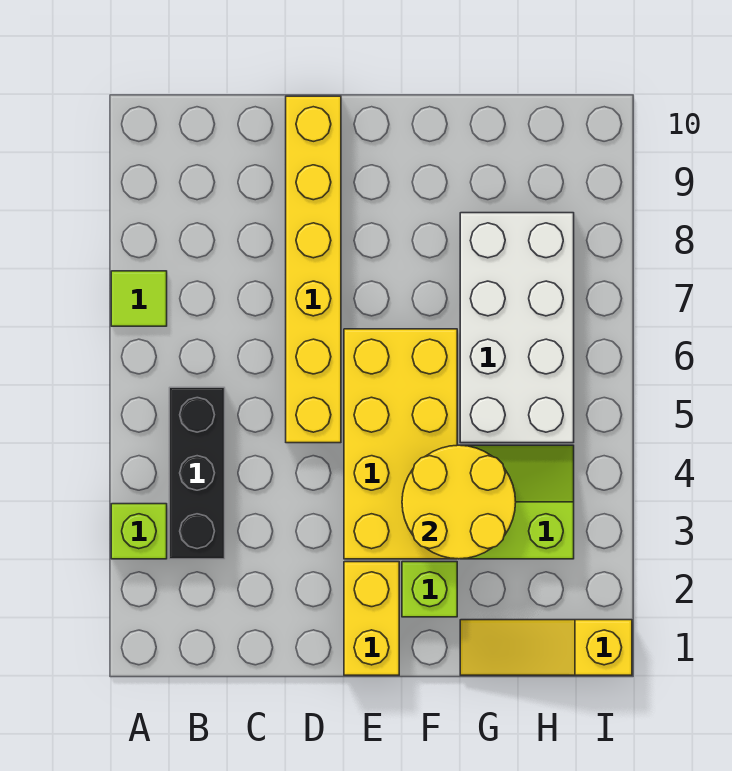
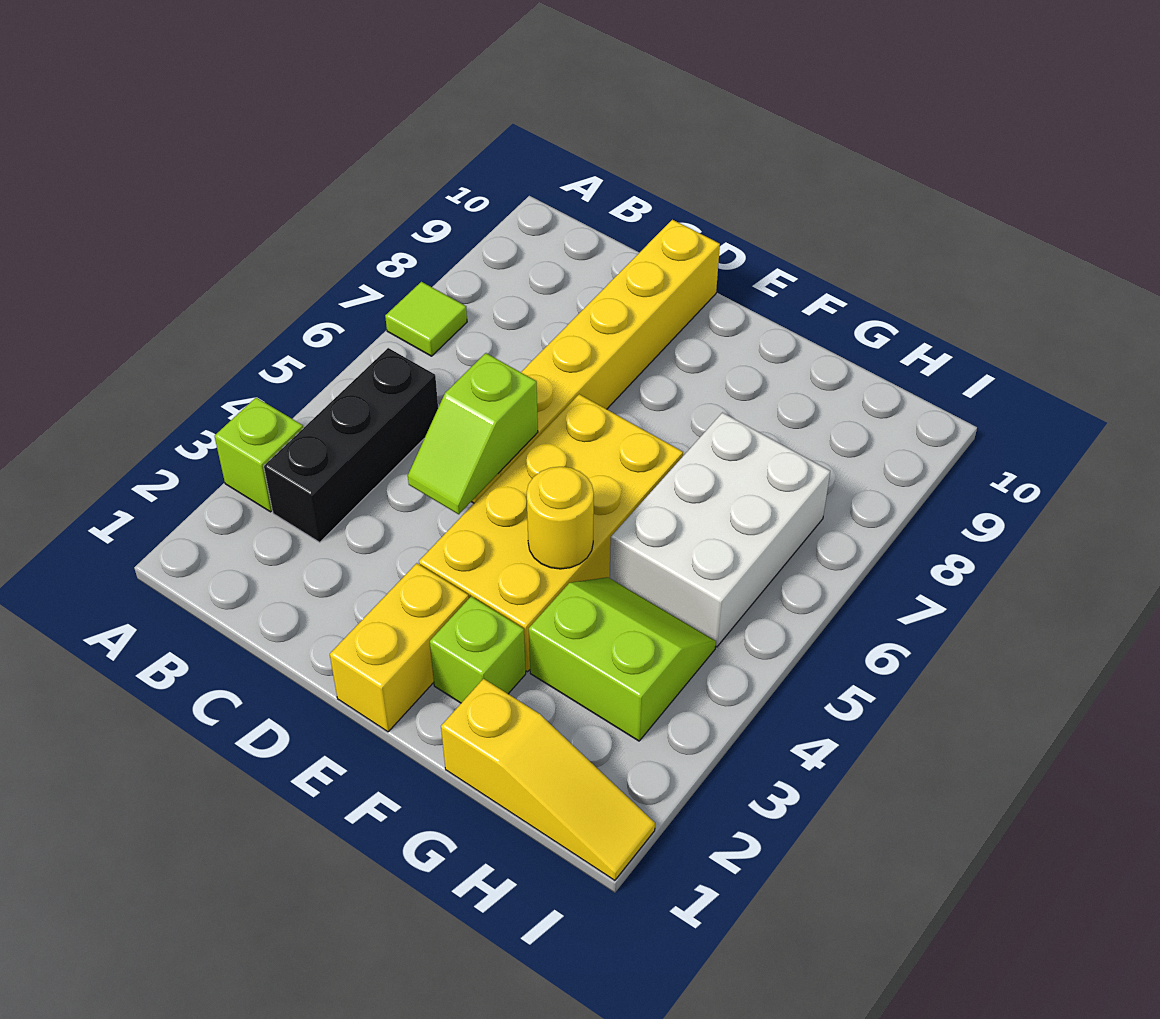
none -> lime 1x2 slope [408,353,538,514]
yellow 2x2 round brick [402,445,516,559] -> yellow 1x1 round brick [527,467,594,569]
yellow 1x3 slope [460,620,632,675] -> yellow 1x3 slope turned to [441,679,655,880]
white 2x4 brick [460,213,574,443] -> white 2x3 brick [610,413,830,647]

